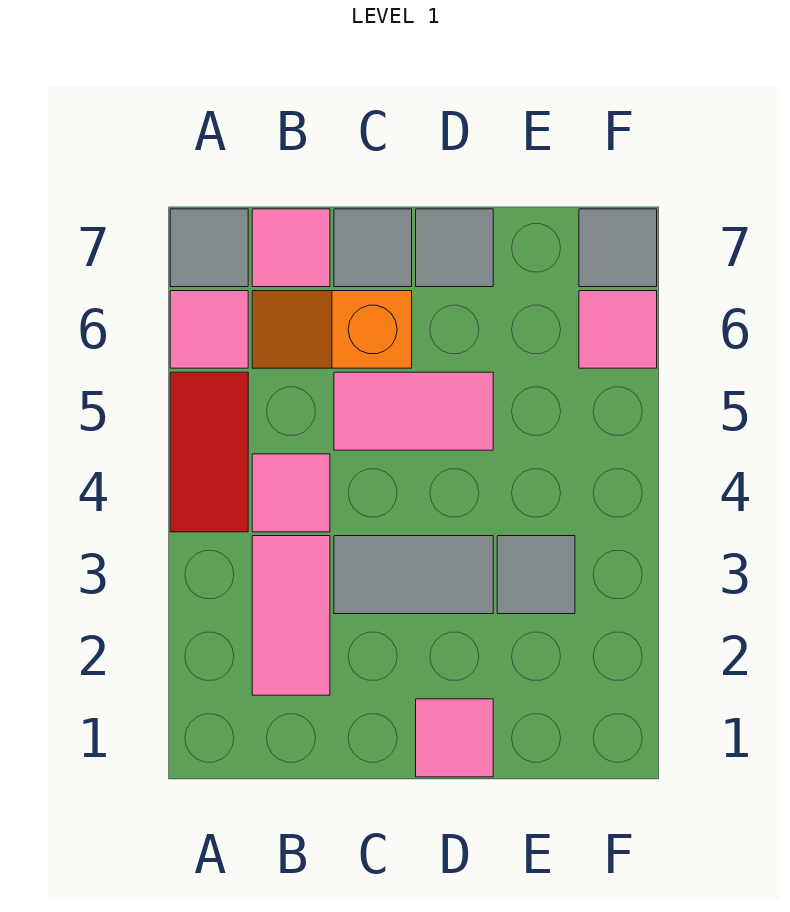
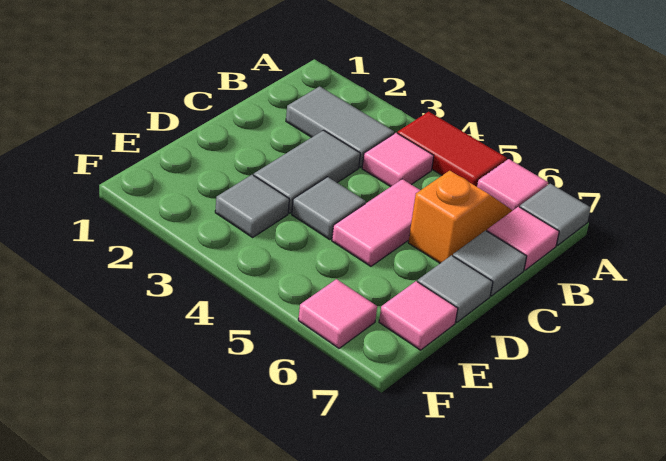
pink 1x2 tile [252,536,330,695] -> grey 1x2 tile [286,86,394,167]
pink 1x1 tile [416,699,493,777] -> pink 1x1 tile moved to [379,281,458,350]
grey 1x1 tile [579,209,657,287] -> grey 1x1 tile moved to [292,177,366,240]

